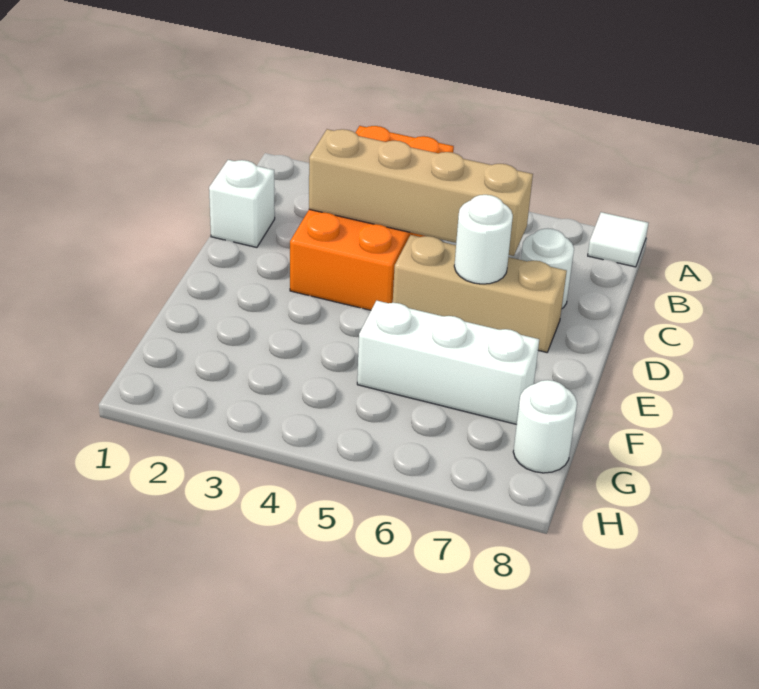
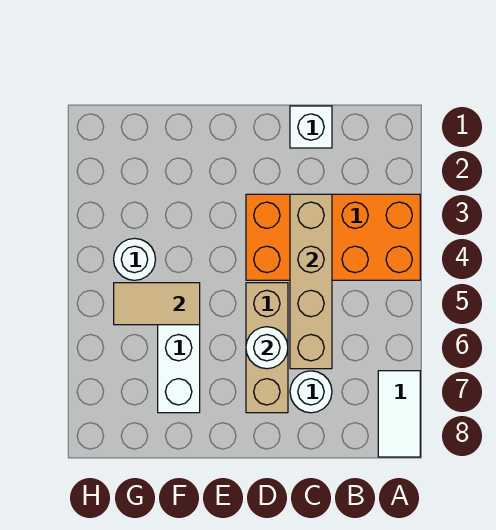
white 1x1 tile [588,212,648,267] -> white 1x2 tile [378,371,420,457]
none -> tan 1x2 tile [114,283,200,325]
white 1x1 round brick [513,380,577,473] -> white 1x1 round brick moved to [114,238,155,280]

